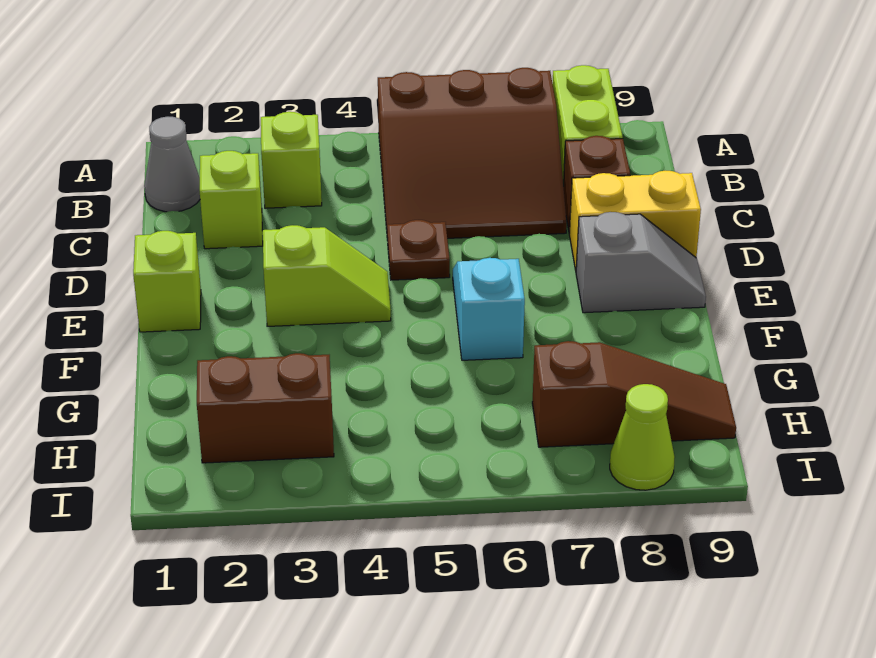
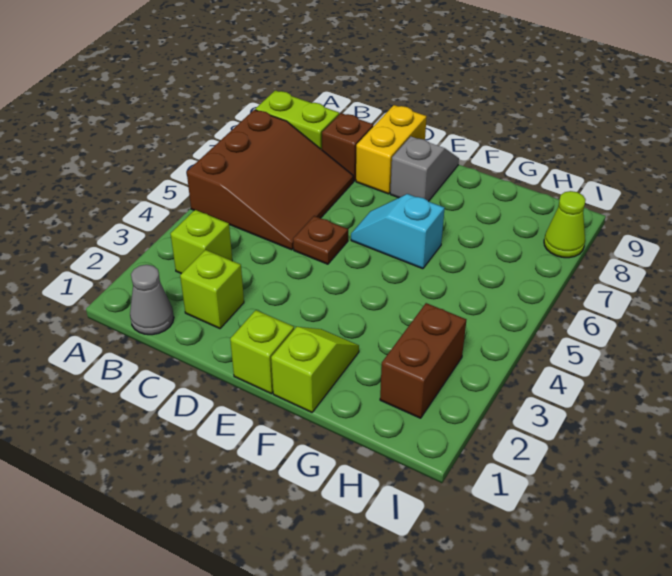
lime 1x2 slope [263,225,391,326] -> lime 1x2 slope moved to [271,327,359,412]
brown 1x3 slope [532,341,736,447] -> none

